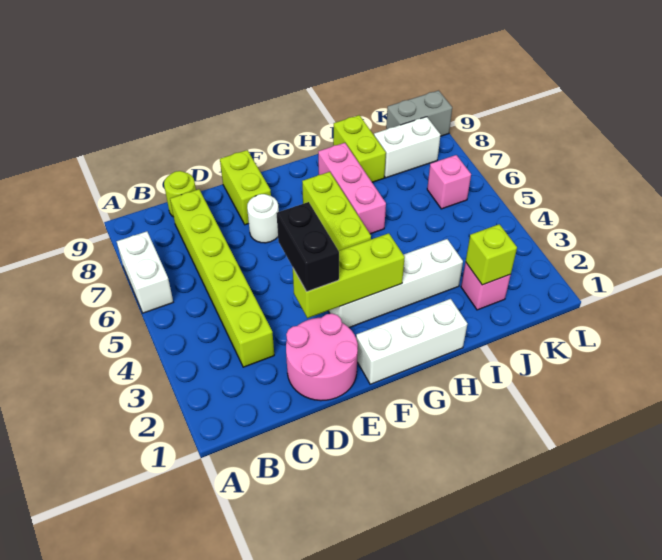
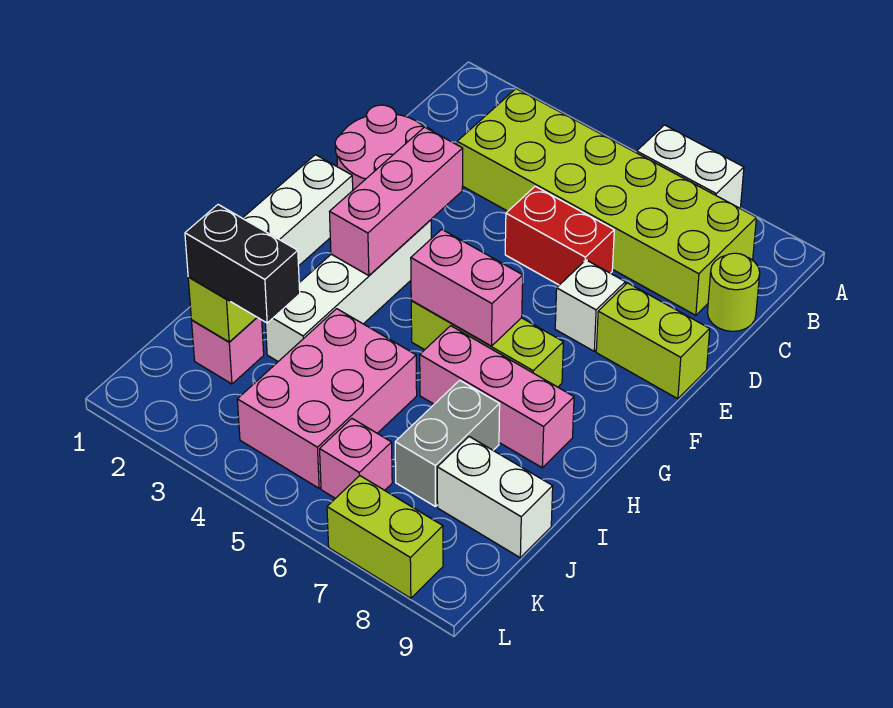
lime 1x6 brick [170,189,274,367] -> lime 2x6 brick [457,89,756,315]
none -> red 1x2 brick [505,186,614,285]
lime 1x3 brick [293,233,405,318] -> pink 1x3 brick [329,127,463,276]
black 1x2 brick [276,202,339,292] -> black 1x2 brick moved to [185,205,300,323]
white 1x1 round brick [247,194,279,243] -> white 1x1 brick [555,260,625,351]
none -> pink 1x2 brick [411,229,523,346]
none -> pink 2x3 brick [237,309,417,488]
lime 1x2 brick [333,115,386,182] -> lime 1x2 brick moved to [327,476,443,598]
white 1x2 brick [374,117,440,178] -> white 1x2 brick turned to [437,437,553,558]
grey 1x2 brick [386,90,452,136] -> grey 1x2 brick moved to [395,380,500,507]

